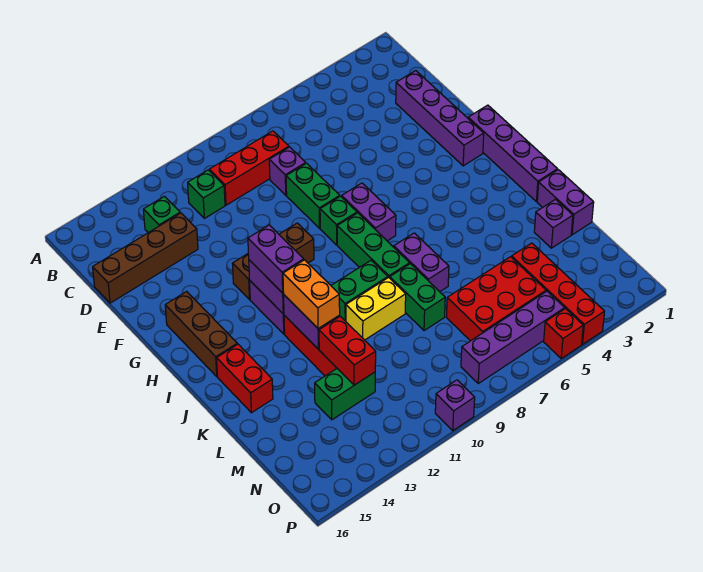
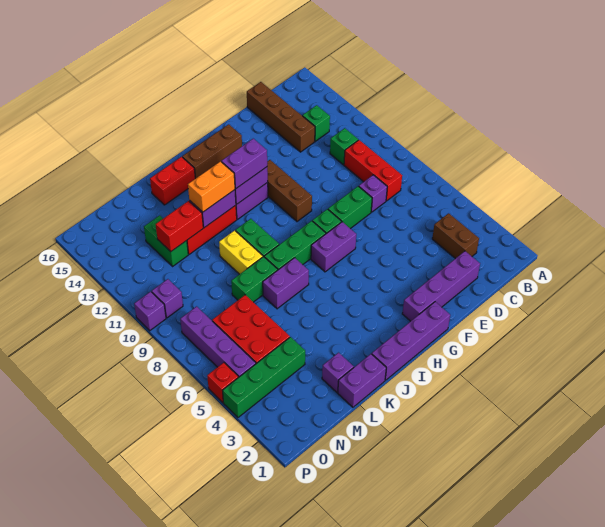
none -> brown 1x2 brick [432,213,479,259]
red 1x4 brick [512,243,605,344] -> green 1x4 brick [223,337,305,417]
none -> purple 1x1 brick [152,279,183,318]

